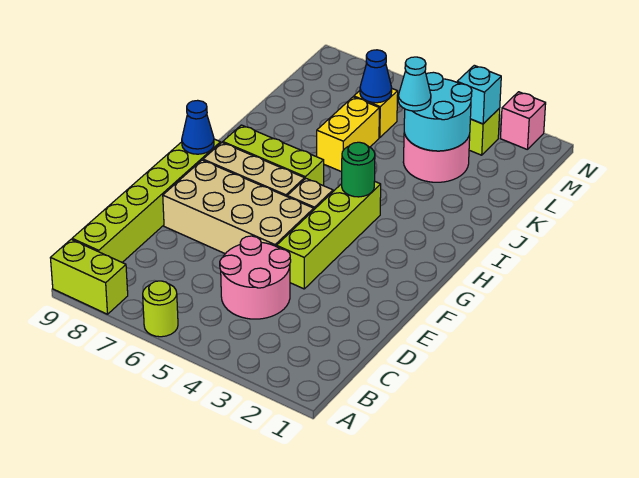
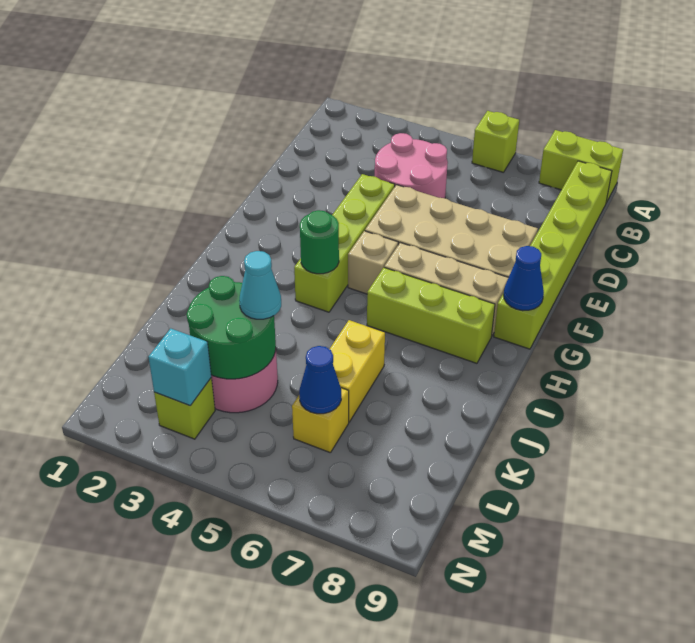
lime 1x1 round brick [143,281,178,337] -> lime 1x1 brick [472,111,519,172]
cyan 2x2 round brick [404,72,472,151] -> green 2x2 round brick [187,276,276,379]
pink 1x1 brick [501,92,546,150] -> none

